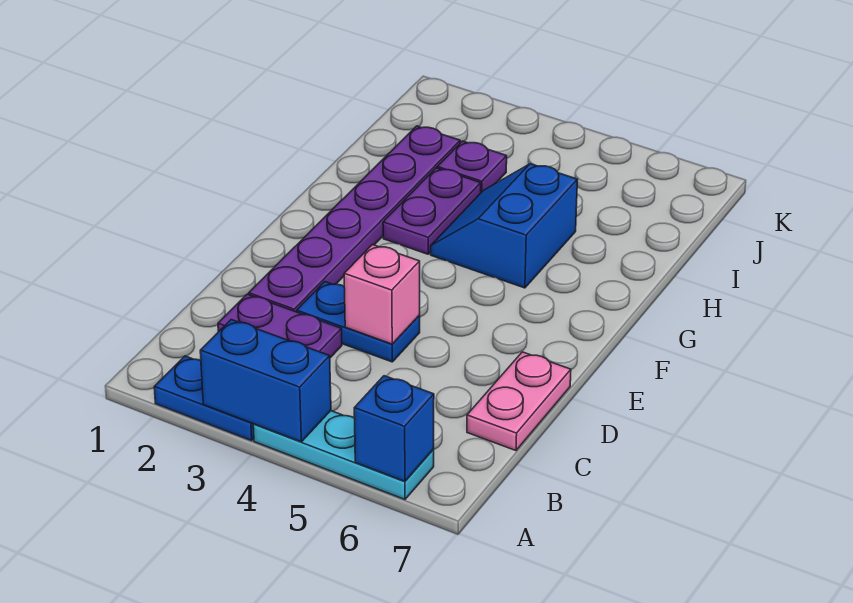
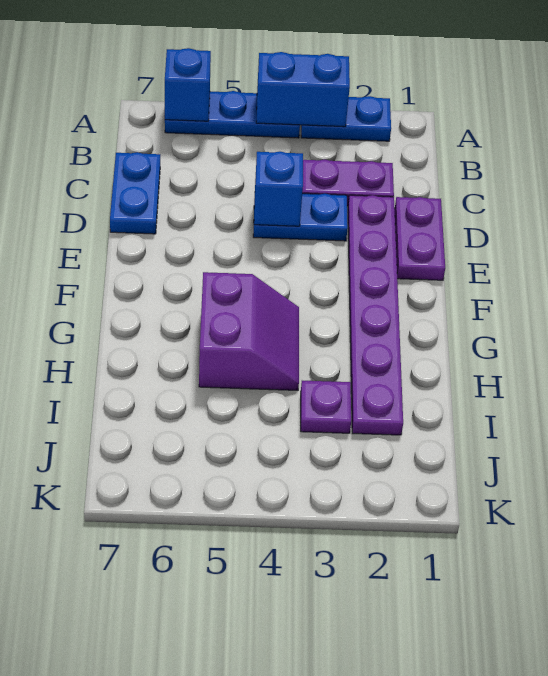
cyan 1x3 plate [253,411,434,499] -> blue 1x3 plate [165,91,300,138]
pink 1x2 plate [467,352,571,451] -> blue 1x2 plate [110,152,160,234]
pink 1x1 brick [344,245,420,344] -> blue 1x1 brick [254,151,303,226]
purple 1x2 plate [383,168,481,254] -> purple 1x2 plate moved to [395,197,445,280]
blue 2x2 slope [431,164,577,288] -> purple 2x2 slope [199,272,299,390]

